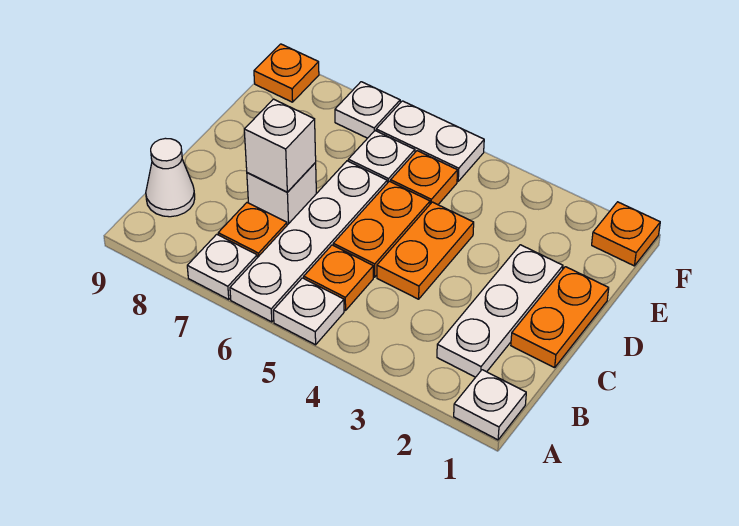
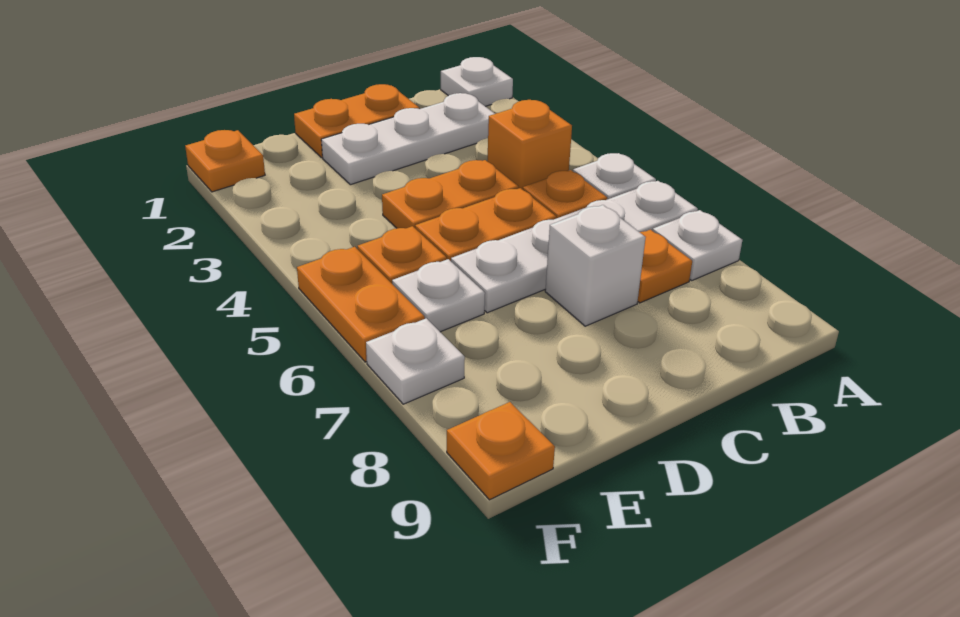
none -> orange 1x1 brick [487,100,572,189]
white 1x1 cone [146,138,195,217] -> none
white 1x1 brick [244,99,316,192] -> none
white 1x2 plate [376,101,484,181] -> orange 1x2 plate [297,247,425,362]

